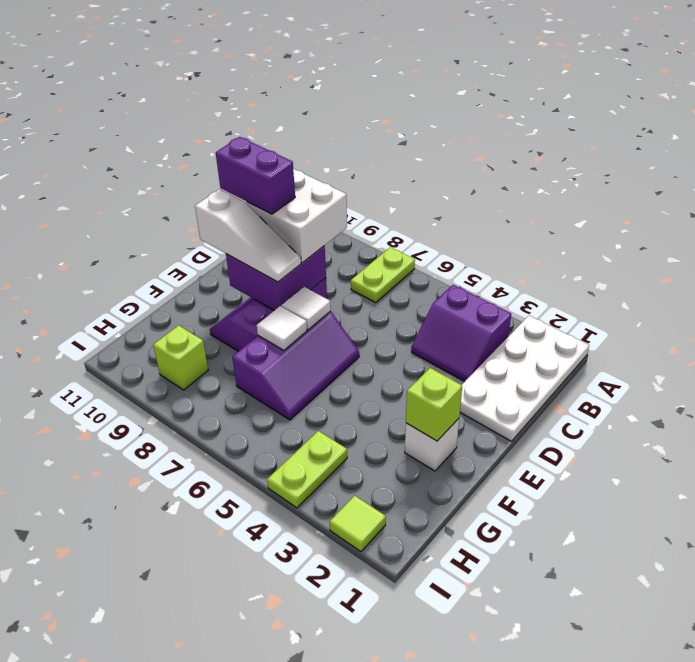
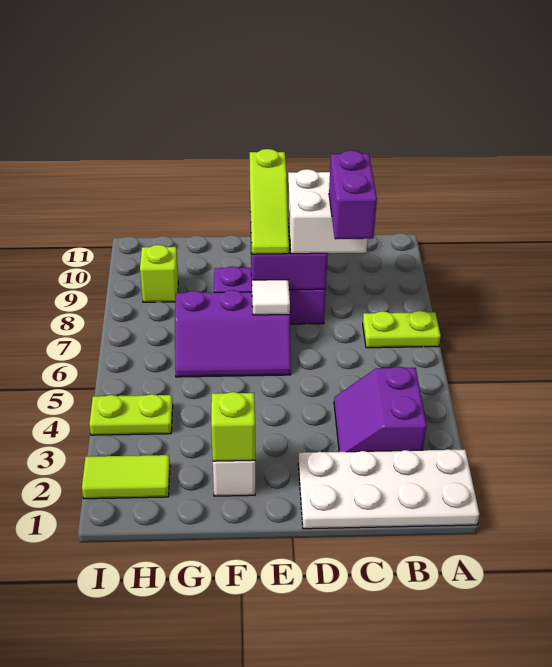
purple 1x2 brick [216,137,295,214] -> purple 1x2 brick moved to [329,150,377,239]
white 1x3 slope [195,189,301,282] -> lime 1x3 slope [250,149,289,254]
white 1x1 tile [257,306,307,350] -> none
lime 1x1 tile [330,496,386,552] -> lime 1x2 tile [82,455,170,499]

